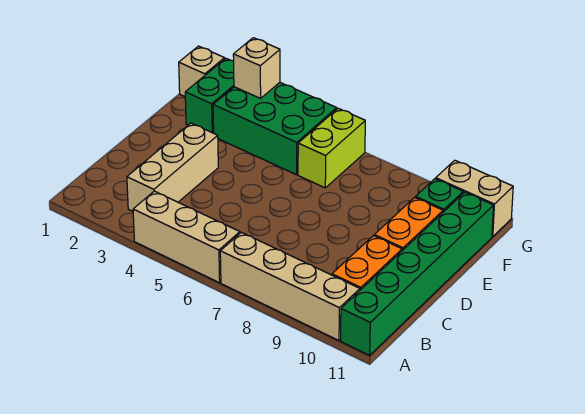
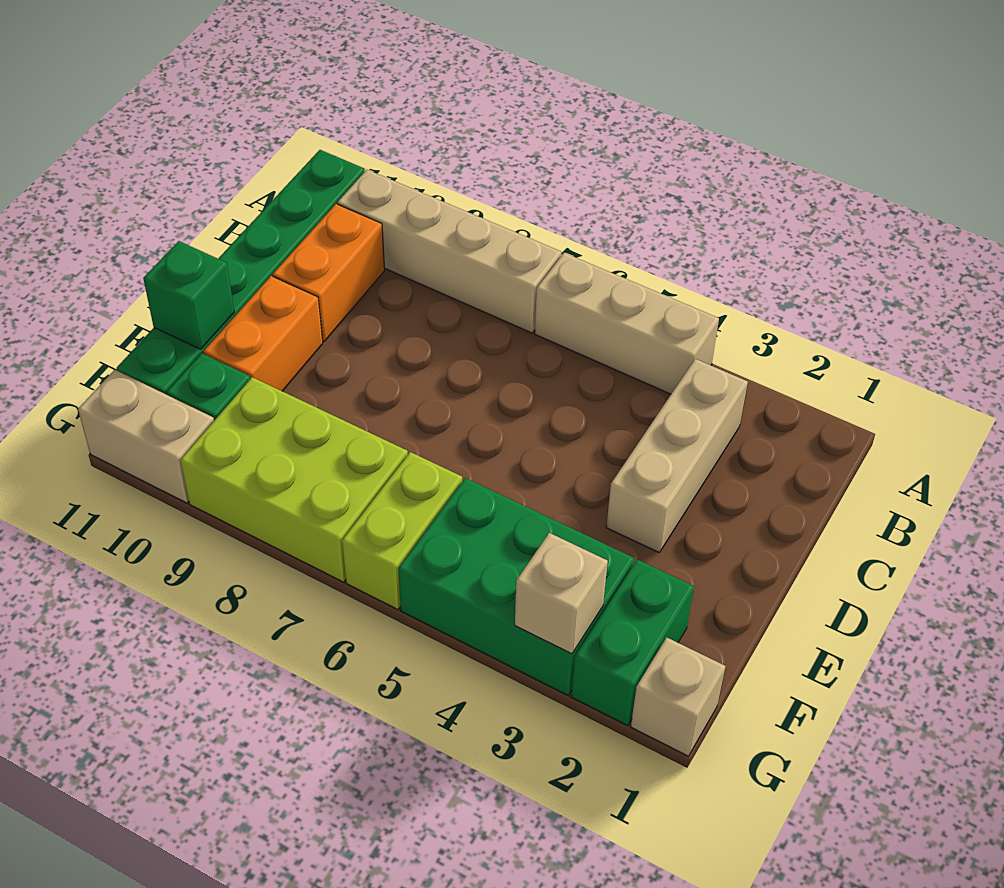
none -> green 1x1 brick [143,241,234,349]
none -> lime 2x3 brick [180,377,408,582]

